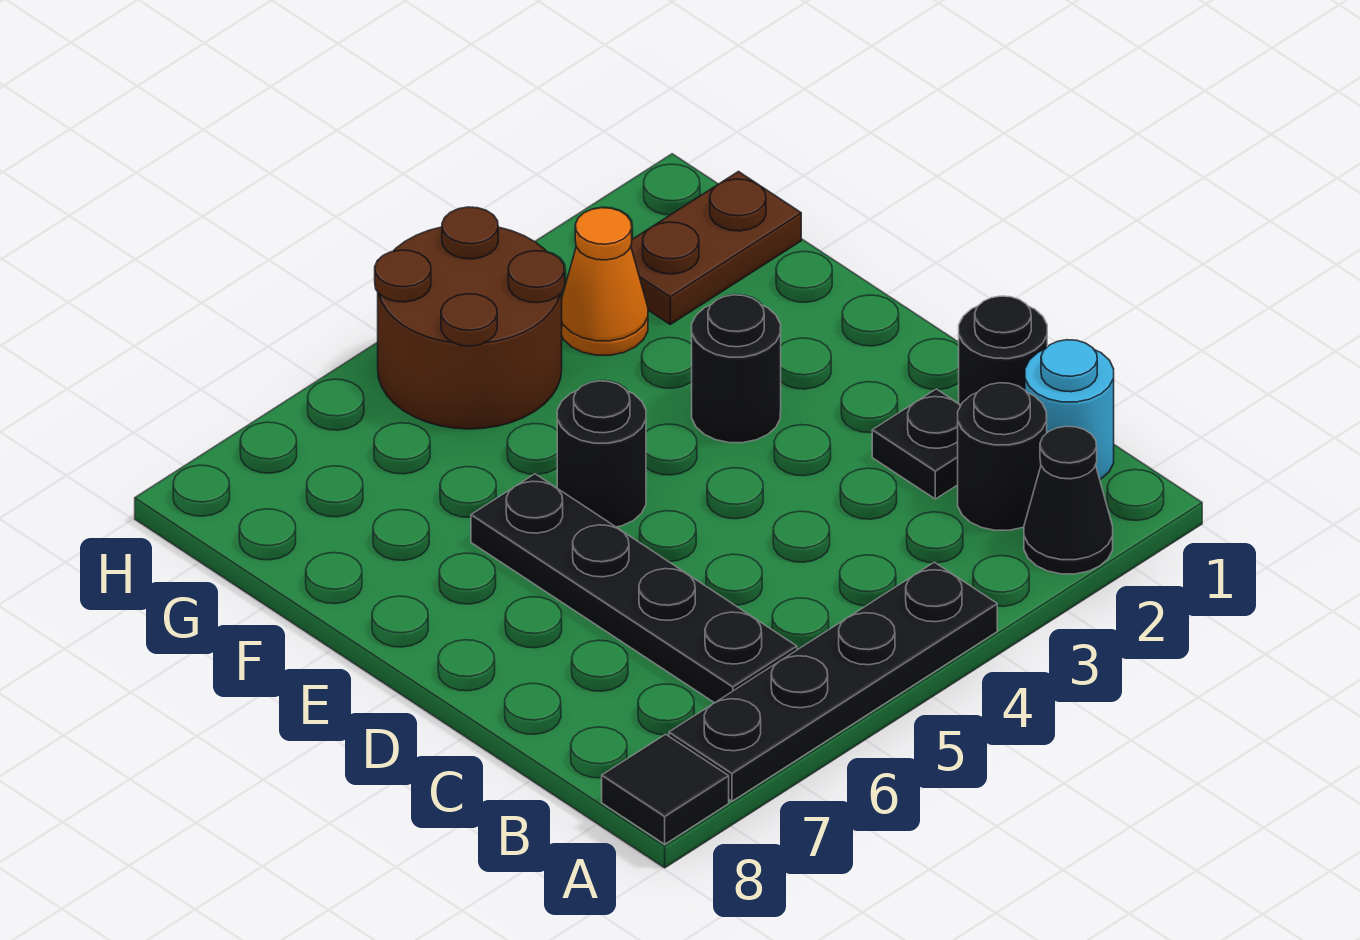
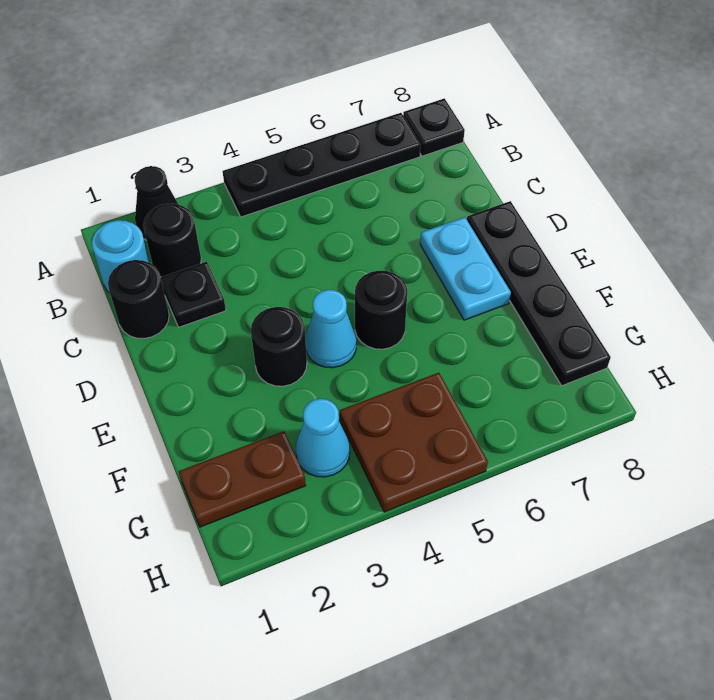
black 1x1 tile [602,734,729,844] -> black 1x1 plate [403,98,465,156]
black 1x4 plate [471,474,797,703] -> black 1x4 plate moved to [467,201,611,386]
none -> cyan 1x2 plate [420,217,511,320]
none -> cyan 1x1 cone [306,290,357,368]
orange 1x1 cone [562,208,648,355] -> cyan 1x1 cone [296,399,350,477]
brown 2x2 round brick [375,207,565,429] -> brown 2x2 plate [339,373,488,512]

